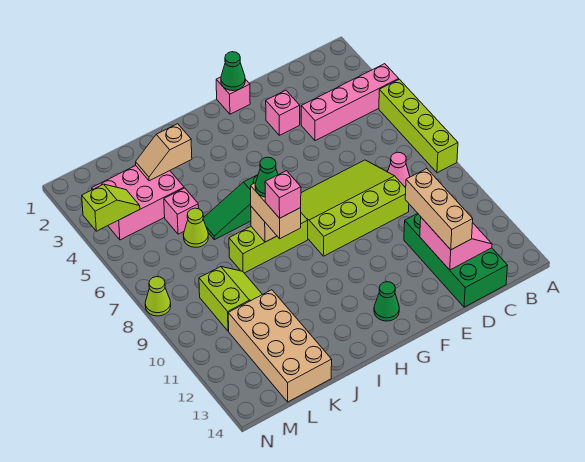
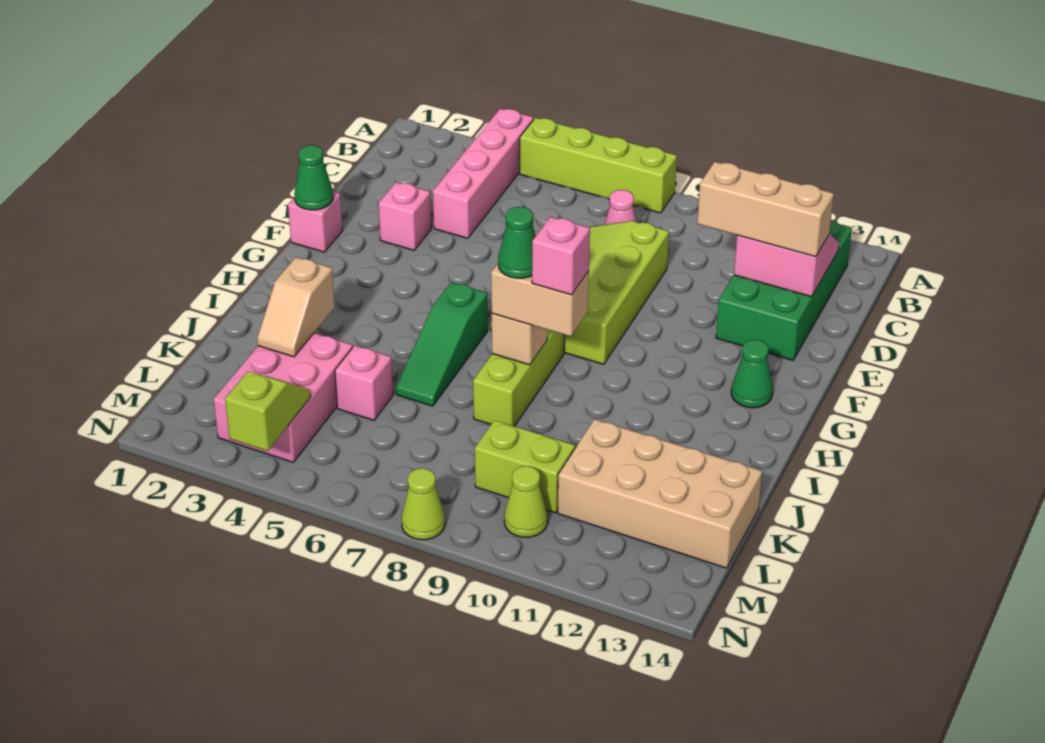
green 2x4 brick [404,213,508,307] -> green 2x4 brick turned to [716,220,852,360]
lime 1x1 cone [183,208,208,247] -> lime 1x1 cone moved to [504,466,548,537]

